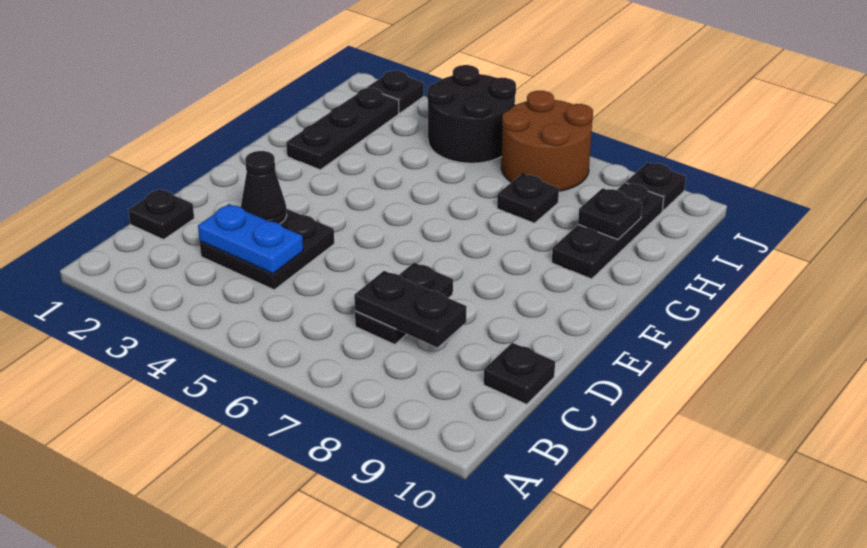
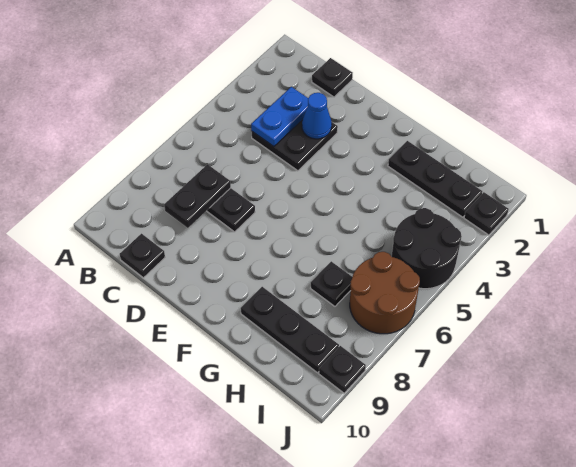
black 1x1 cone [241,151,287,224] -> blue 1x1 cone [302,93,332,139]
black 1x1 plate [578,188,642,240] -> none

